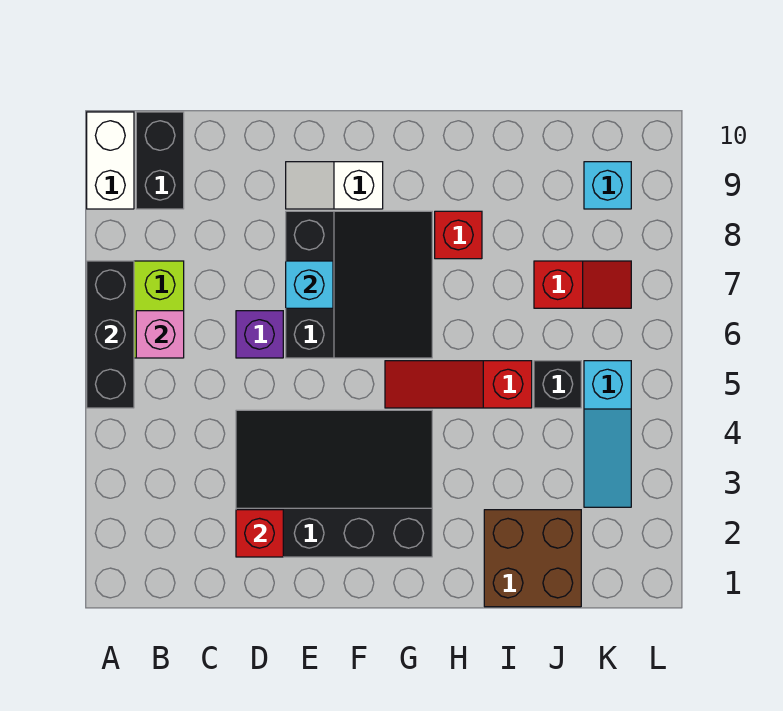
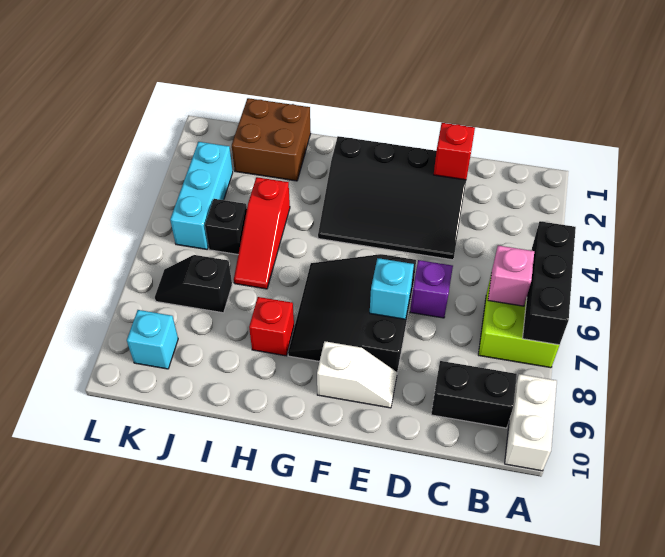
black 1x2 brick [136,112,184,209] -> black 1x2 brick turned to [431,361,517,428]
red 1x3 slope [385,361,532,408] -> red 1x3 slope turned to [234,177,290,289]
red 1x2 slope [534,261,631,308] -> black 1x2 slope [155,255,232,313]
cyan 1x3 slope [584,361,631,507] -> cyan 1x3 brick [170,142,233,249]

